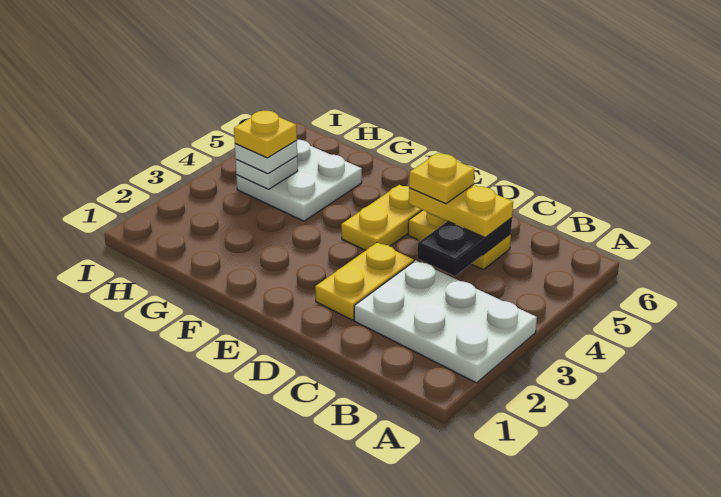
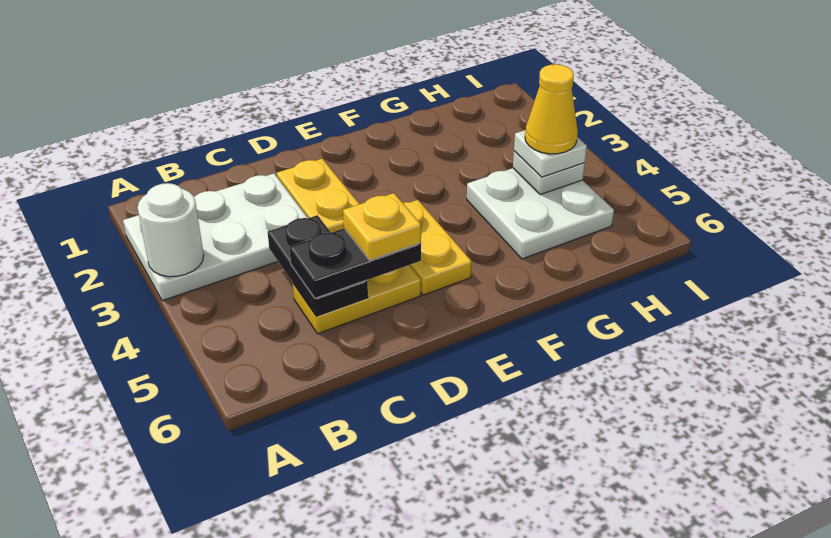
none -> white 1x1 round brick [137,183,204,277]
yellow 1x2 plate [409,185,513,238] -> black 1x2 plate [289,229,421,298]
yellow 1x1 plate [234,111,297,158] -> yellow 1x1 cone [525,64,578,154]

